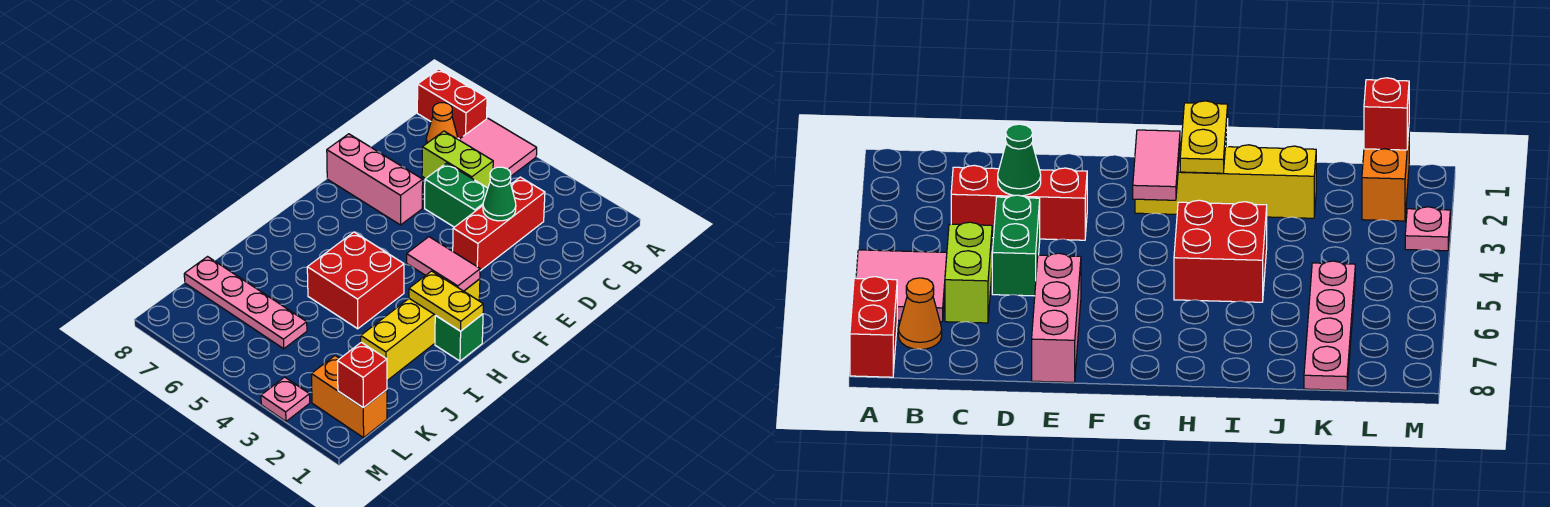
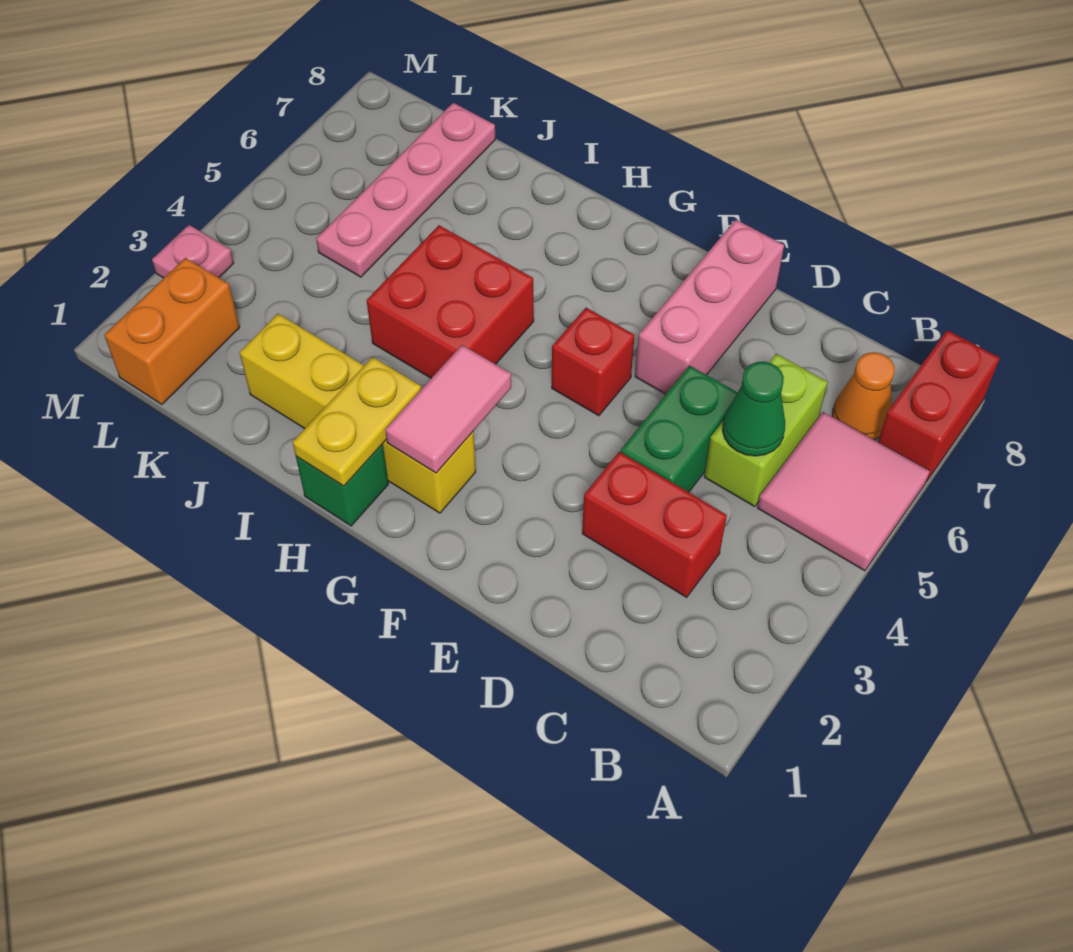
red 1x3 brick [453,177,545,271] -> red 1x2 brick [582,452,727,597]
green 1x1 cone [483,167,516,221] -> green 1x1 cone moved to [723,362,785,456]
red 1x1 brick [337,342,387,408] -> red 1x1 brick moved to [552,308,635,416]

